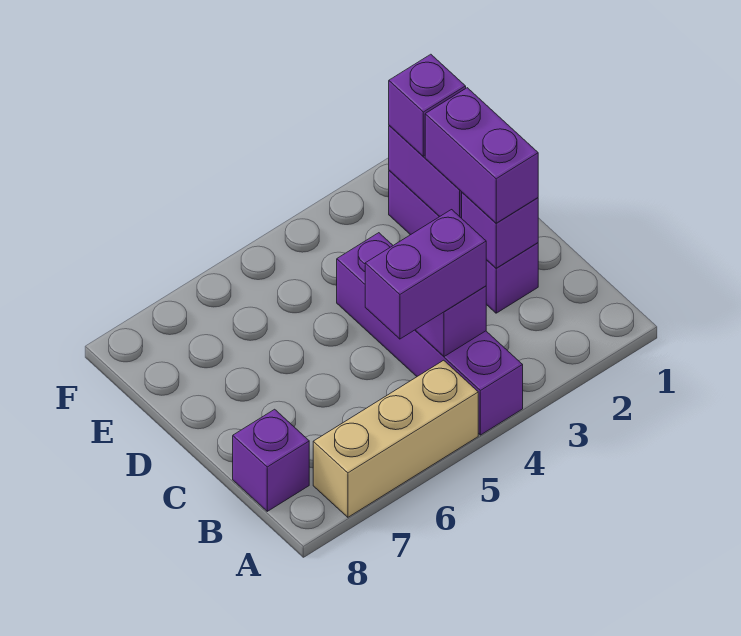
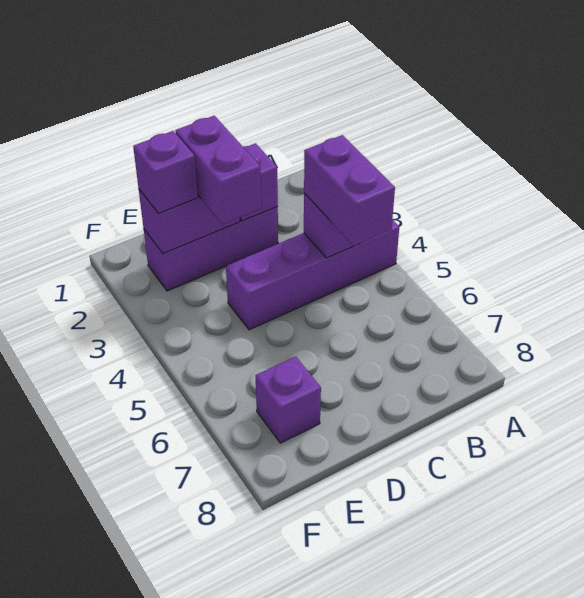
tan 1x3 brick [313,360,478,517] -> none
purple 1x1 brick [233,409,309,511] -> purple 1x1 brick moved to [256,356,321,443]
purple 1x2 brick [425,88,538,223] -> purple 1x2 brick turned to [175,116,261,224]

